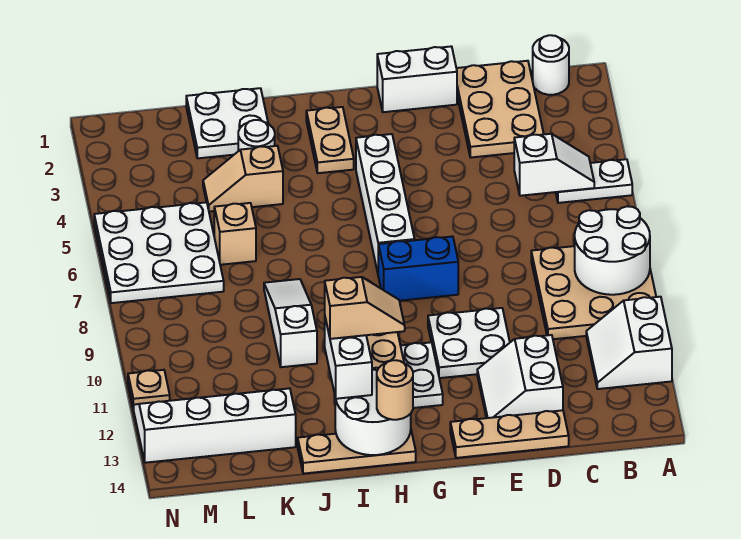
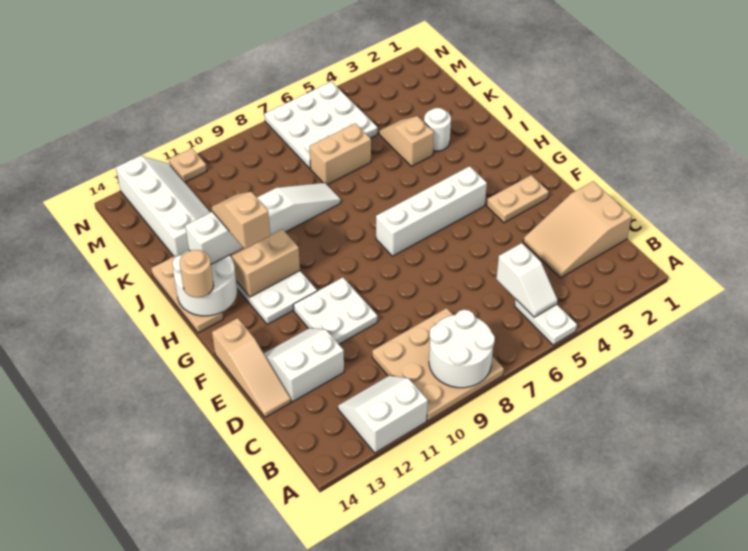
white 1x1 round brick [533,35,569,95] -> none
tan 2x3 plate [456,61,544,158] -> tan 2x3 slope [523,181,632,278]
tan 1x3 plate [450,410,569,458] -> tan 1x3 slope [212,318,291,417]
white 1x2 brick [377,46,457,112] -> none
blue 1x2 brick [378,236,458,301] -> none
tan 1x2 plate [306,107,354,173] -> tan 1x2 plate moved to [487,175,549,223]
tan 1x2 slope [325,277,405,339] -> tan 1x2 slope turned to [212,192,270,249]
white 2x2 plate [186,88,268,158] -> none
tan 1x1 brick [214,203,256,265] -> tan 1x2 brick [309,123,371,185]

